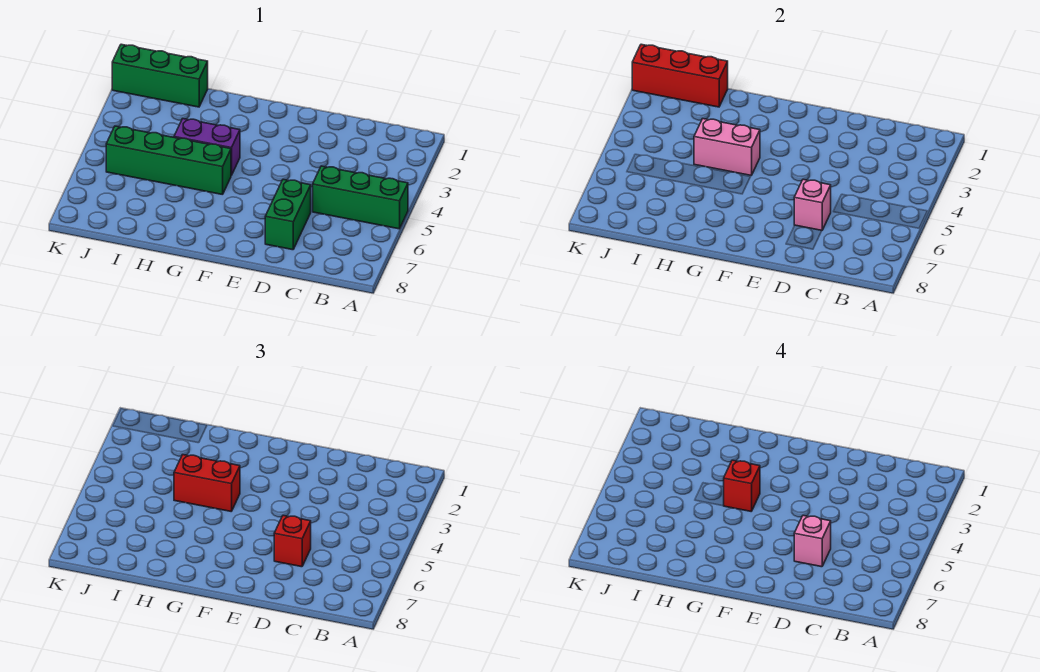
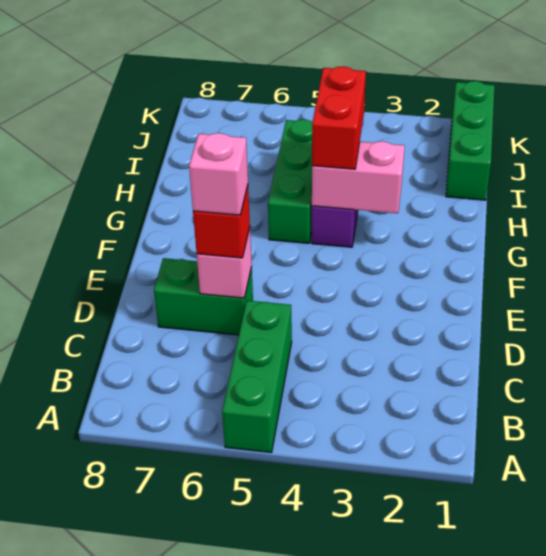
pink 1x2 brick [694,119,760,175] -> pink 1x2 brick turned to [312,141,404,213]
red 1x1 brick [724,460,760,511] -> none
green 1x4 brick [106,126,231,195] -> green 1x3 brick [268,119,312,243]
red 1x3 brick [632,44,728,107] -> none

